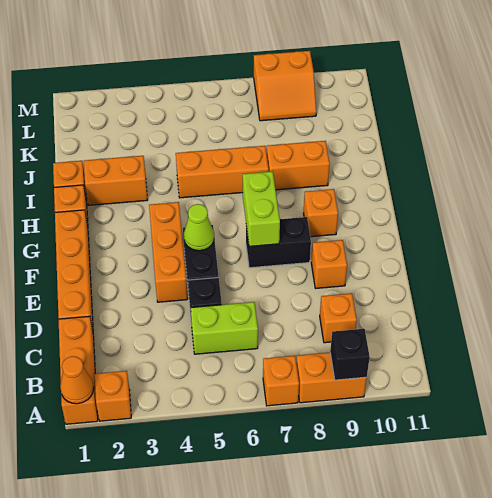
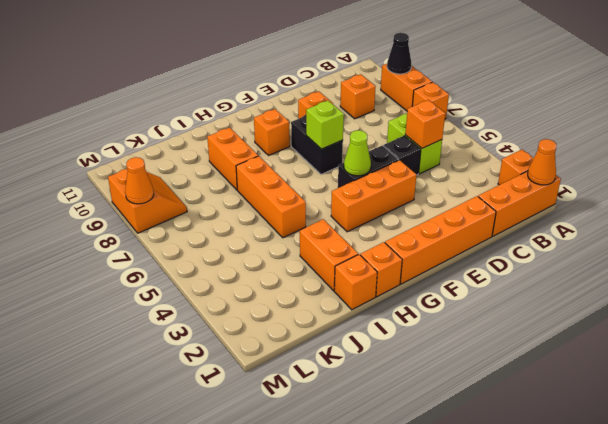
black 1x1 brick [330,329,370,380] -> black 1x1 cone [387,33,411,74]
none -> orange 1x1 brick [405,100,445,148]
lime 1x2 brick [243,171,280,246] -> lime 1x1 brick [306,101,344,149]
none -> orange 1x1 cone [125,157,154,204]

